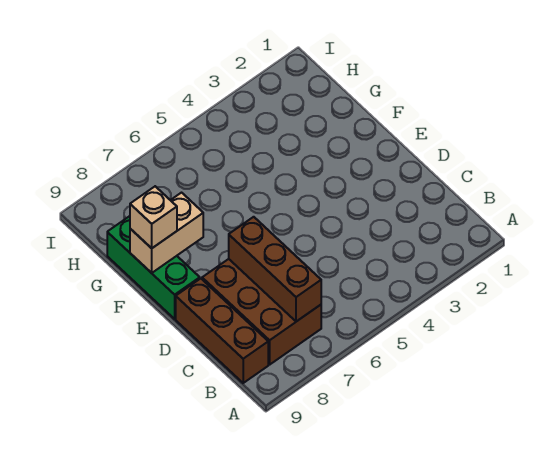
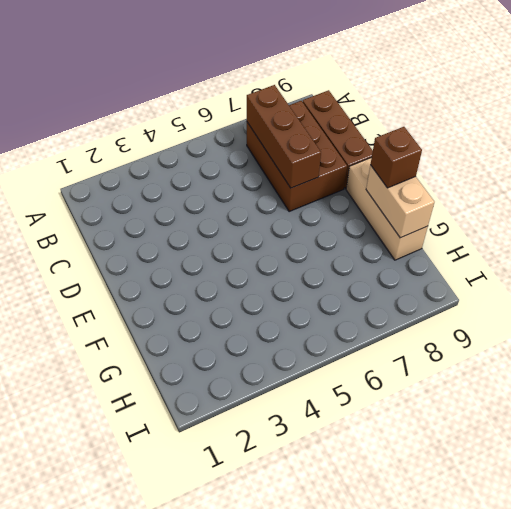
green 1x3 brick [107,216,200,319] -> tan 1x3 brick [346,157,428,260]
tan 1x2 brick [130,193,203,273] -> tan 1x2 brick turned to [366,165,434,238]
tan 1x1 brick [130,186,177,248] -> brown 1x1 brick [370,127,422,188]

